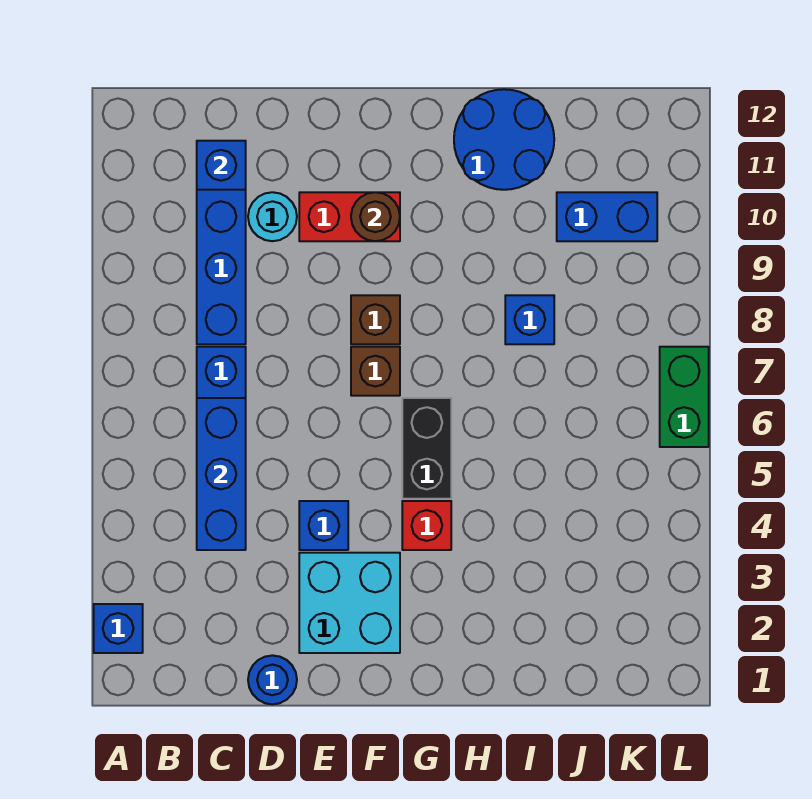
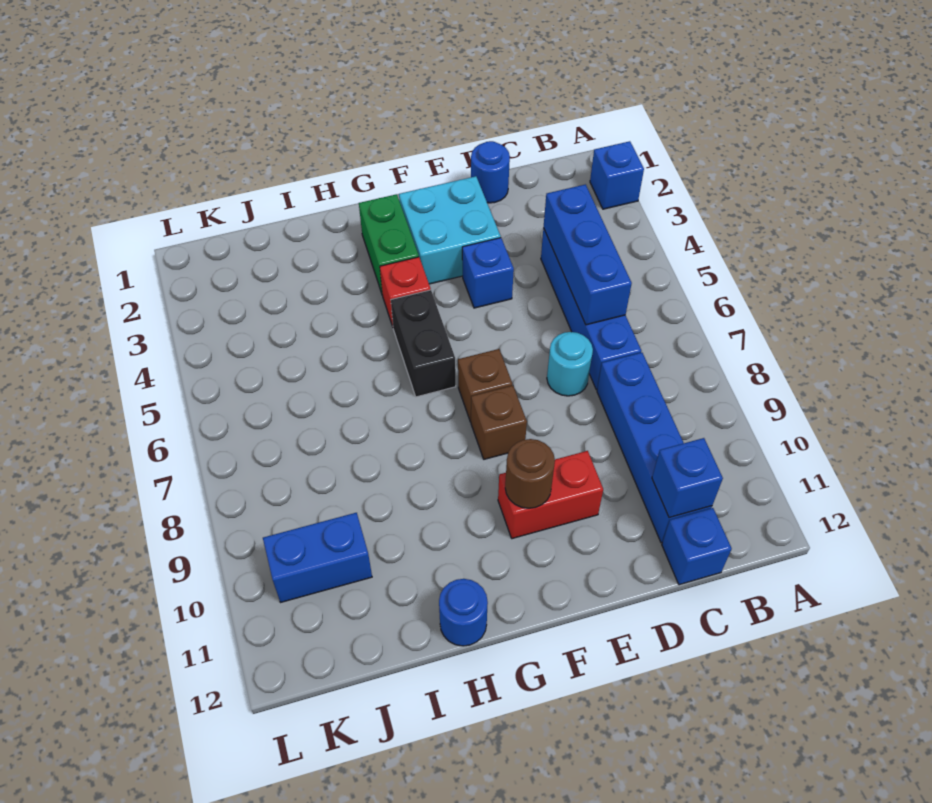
cyan 1x1 round brick [248,192,297,241] -> cyan 1x1 round brick moved to [547,332,593,396]
blue 2x2 round brick [454,89,554,190] -> blue 1x1 round brick [439,579,488,646]
blue 1x1 brick [505,295,554,344] -> blue 1x1 brick moved to [662,508,732,585]
green 1x2 brick [660,347,709,447] -> green 1x2 brick moved to [359,194,419,293]

